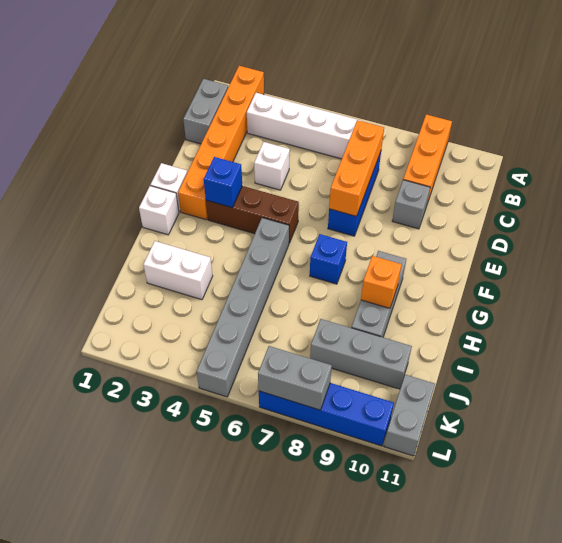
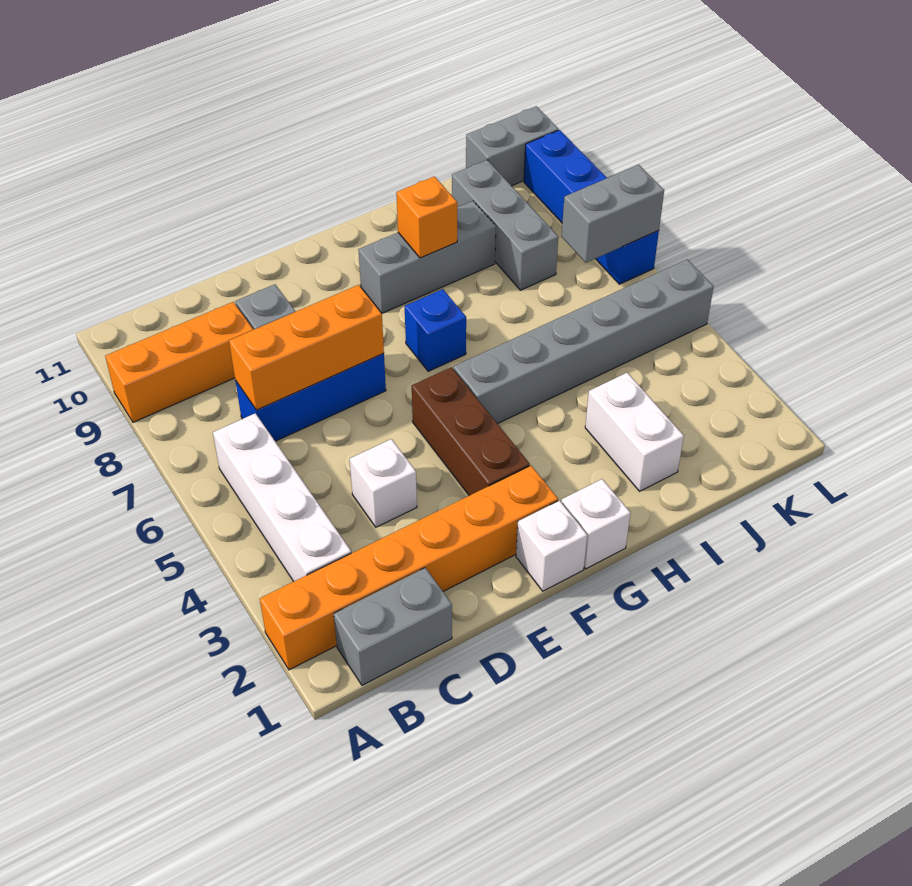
blue 1x1 brick [204,157,242,208] -> none
grey 1x2 brick [258,346,332,410] -> grey 1x2 brick turned to [562,165,664,263]

